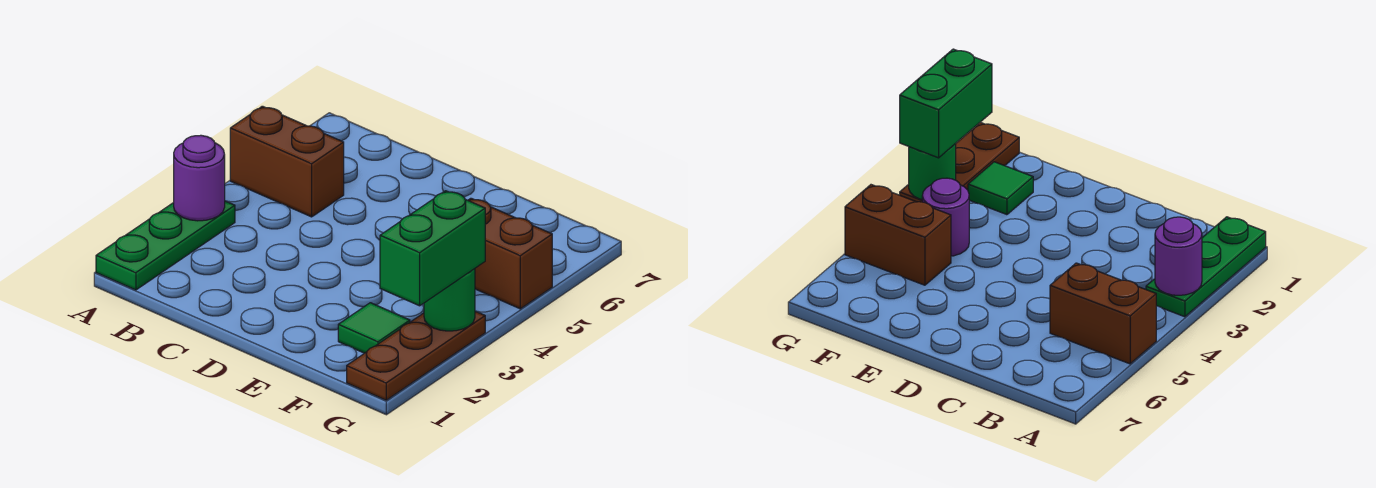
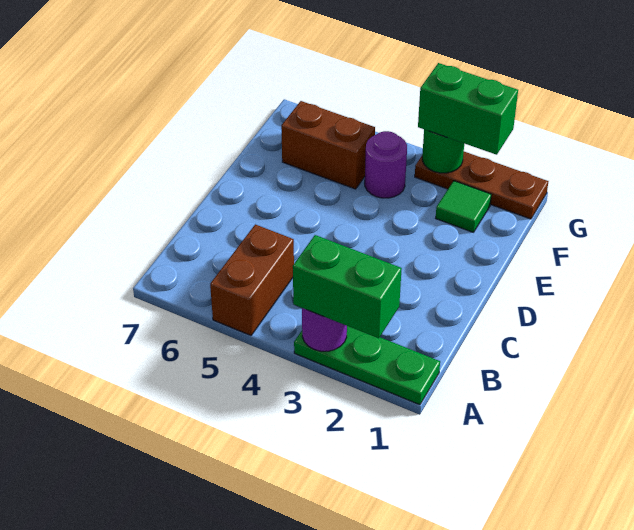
none -> green 1x2 brick [293,235,402,338]
brown 1x2 brick [468,198,552,309] -> brown 1x2 brick turned to [281,101,375,189]

